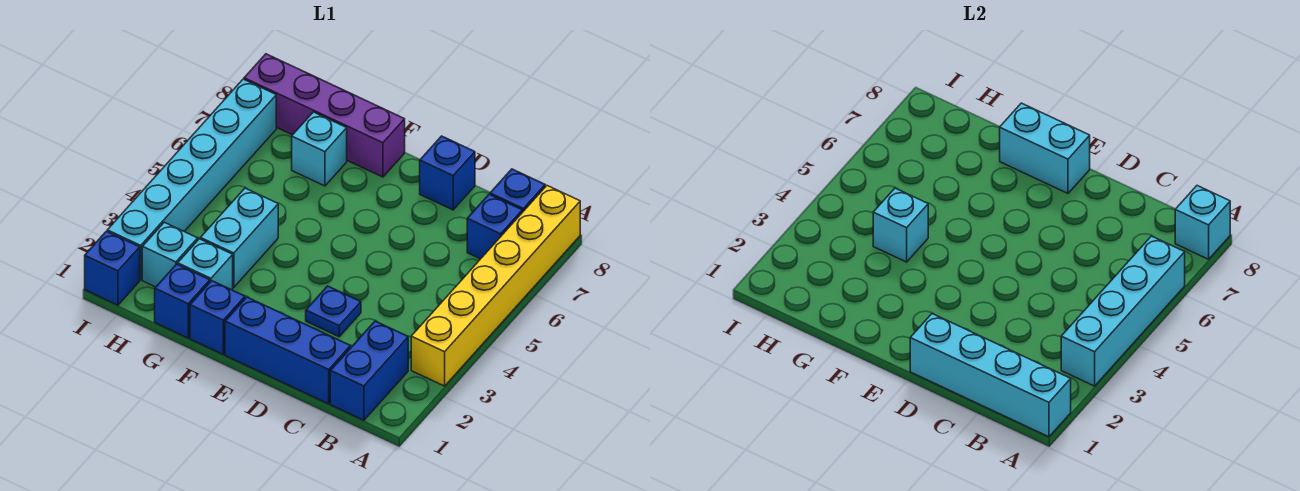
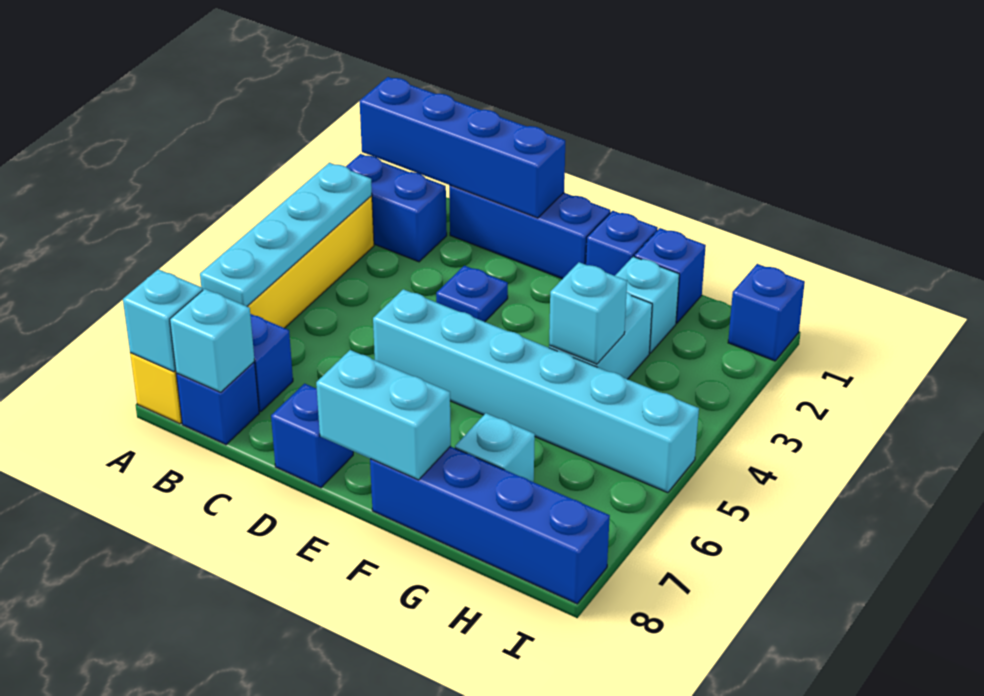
cyan 1x4 brick [910,314,1071,437] -> blue 1x4 brick [360,77,565,218]
cyan 1x4 brick [1061,236,1185,386] -> cyan 1x4 plate [200,163,372,307]
blue 1x2 brick [330,321,408,420] -> blue 1x2 brick turned to [346,154,447,262]
purple 1x4 brick [244,54,405,177] -> blue 1x4 brick [370,446,610,604]
cyan 1x1 brick [142,222,198,287] -> cyan 1x1 brick moved to [170,289,255,392]
cyan 1x6 brick [107,79,276,280] -> cyan 1x6 brick turned to [373,289,699,493]

